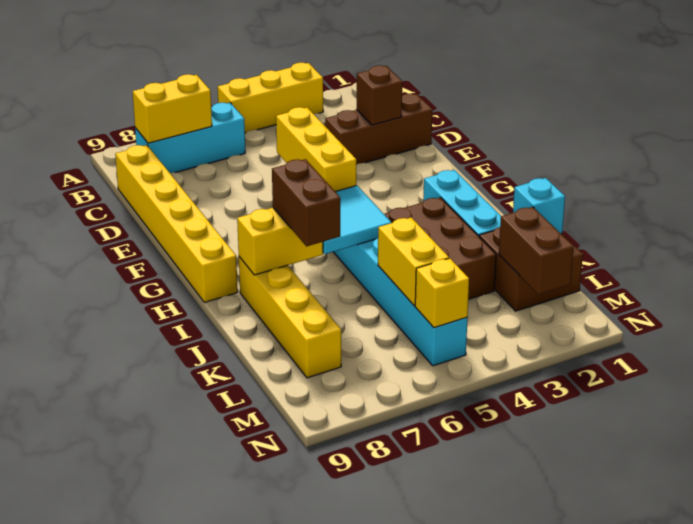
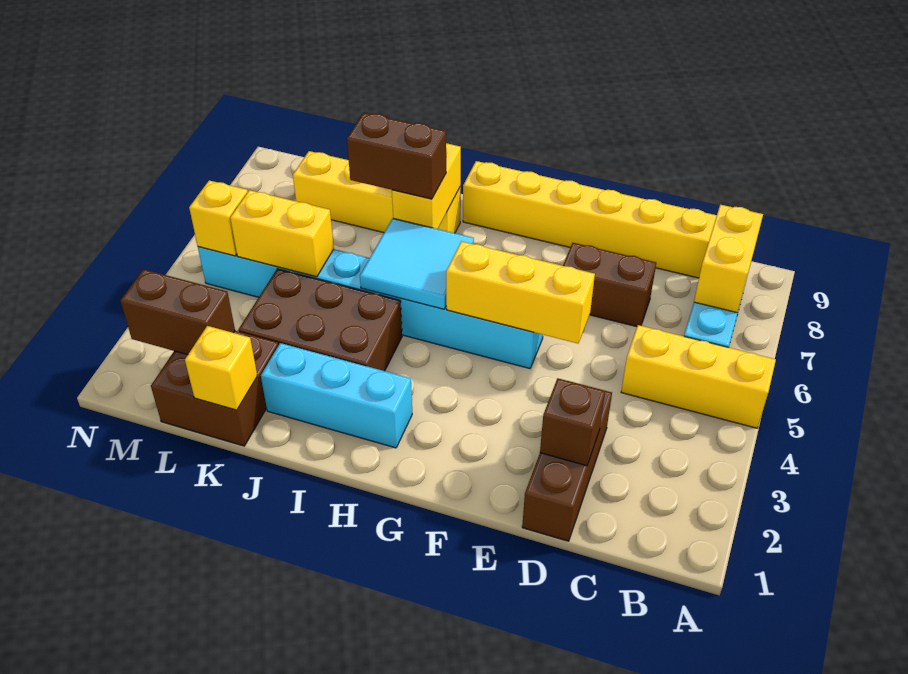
yellow 1x3 brick [218,63,323,133] -> yellow 1x3 brick turned to [621,325,776,428]
none -> brown 1x2 brick [563,243,656,327]
cyan 1x1 brick [513,178,565,234] -> yellow 1x1 brick [185,326,257,410]

